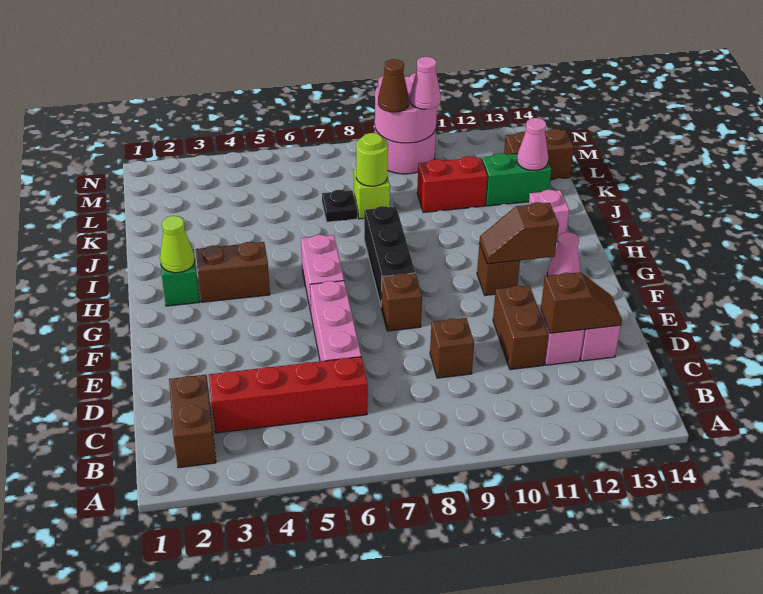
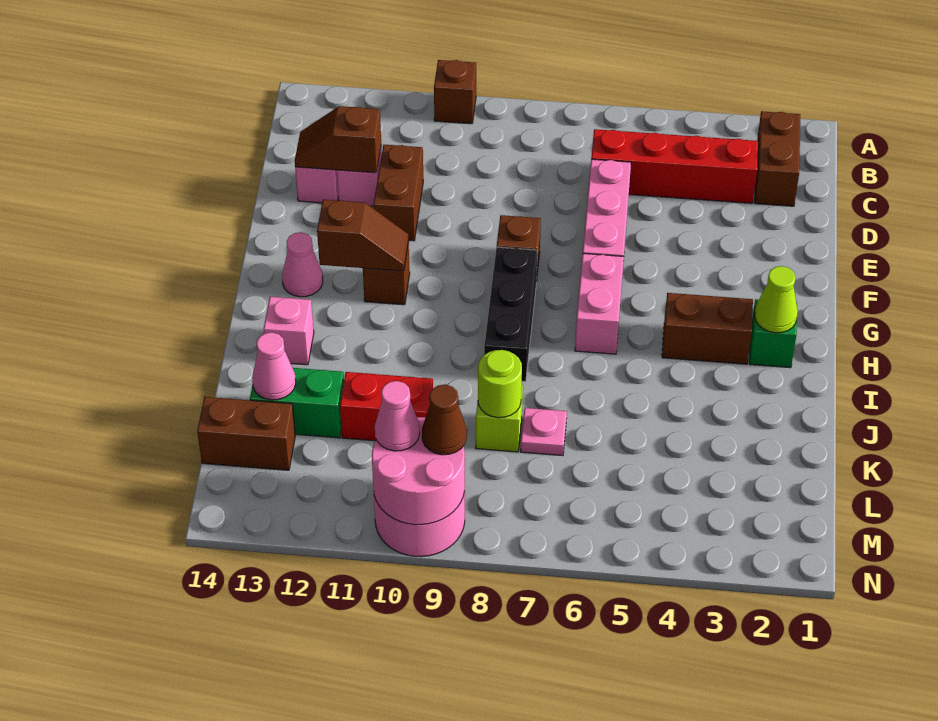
brown 1x1 brick [430,318,474,378] -> brown 1x1 brick moved to [434,60,476,124]
black 1x1 plate [322,190,357,222] -> pink 1x1 plate [521,408,567,456]

